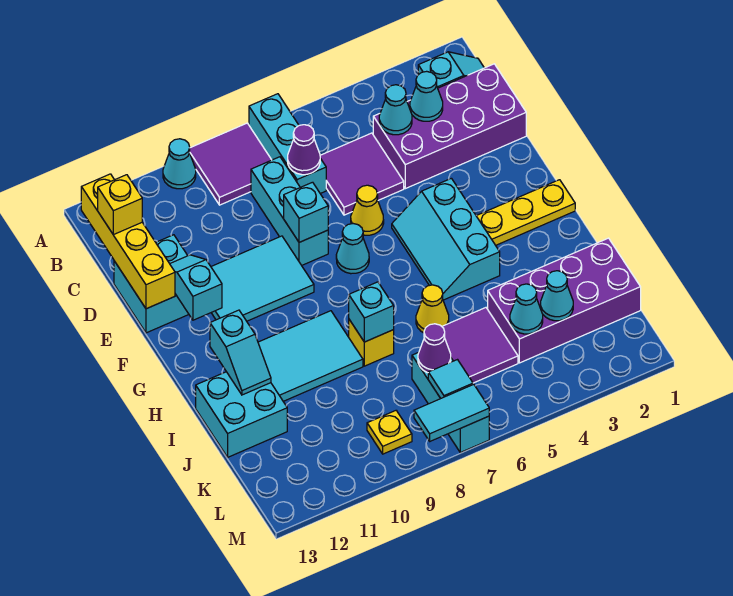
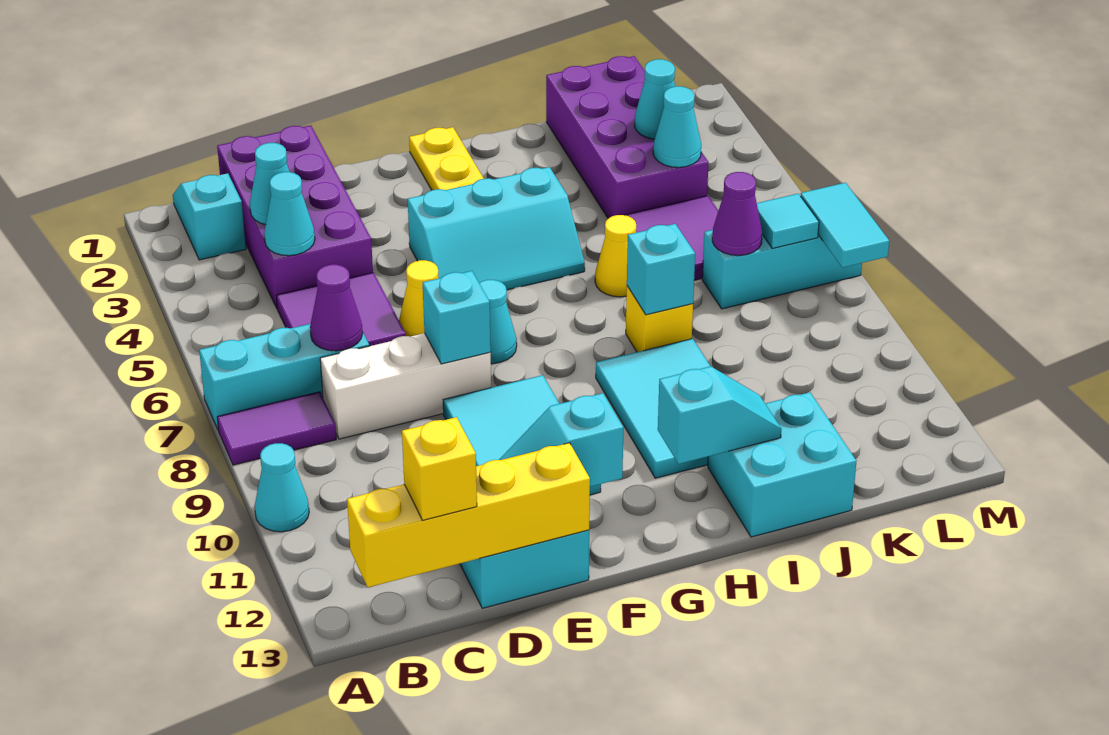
purple 2x2 tile [190,123,271,205] -> purple 1x2 tile [217,392,336,465]
cyan 1x3 brick [251,157,328,265] -> white 1x3 brick [320,333,491,439]
yellow 1x1 plate [367,411,412,454] -> none

